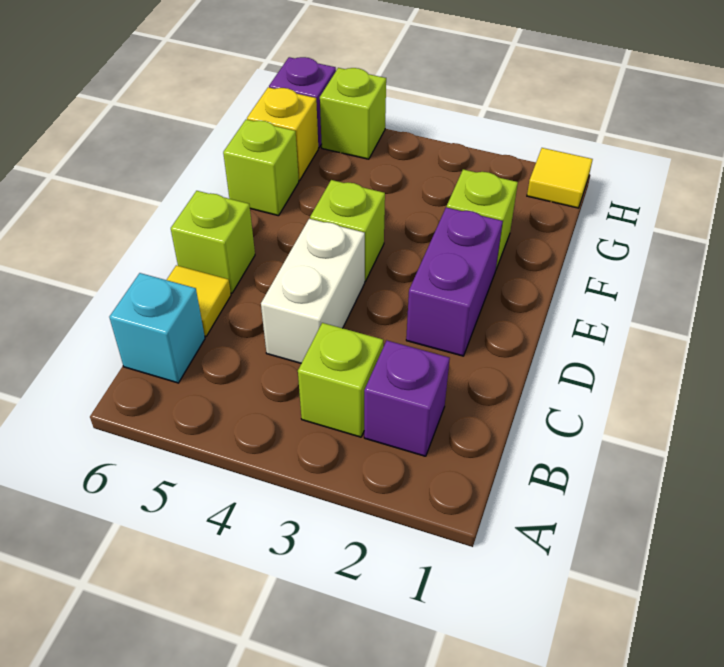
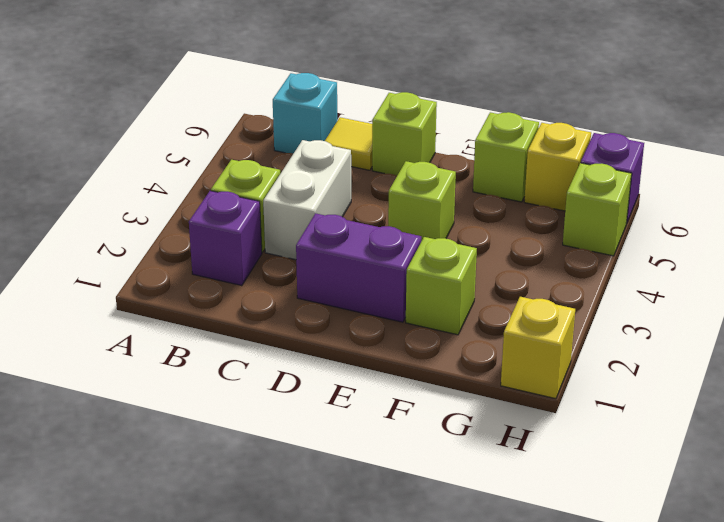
white 1x2 brick [261,219,365,363] -> white 1x2 brick turned to [263,140,351,260]
yellow 1x1 tile [527,148,593,208] -> yellow 1x1 brick [501,297,575,399]

